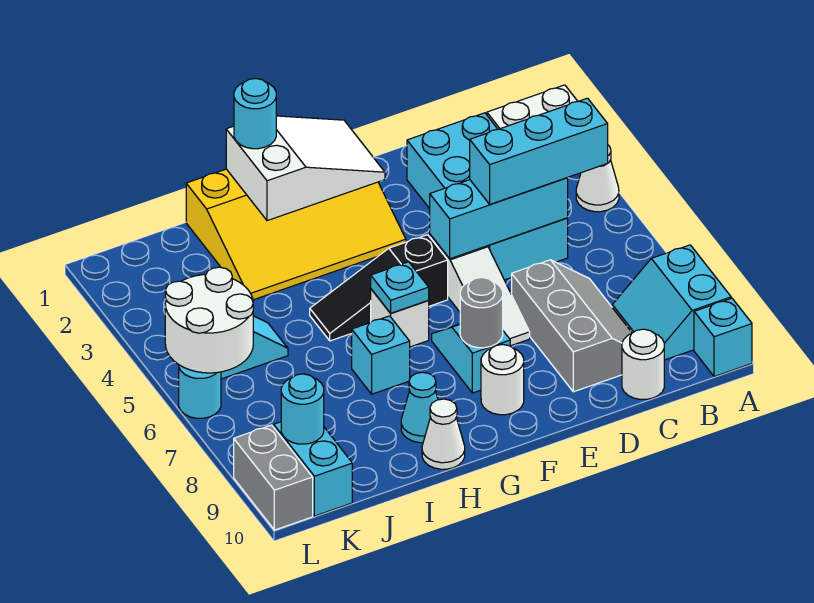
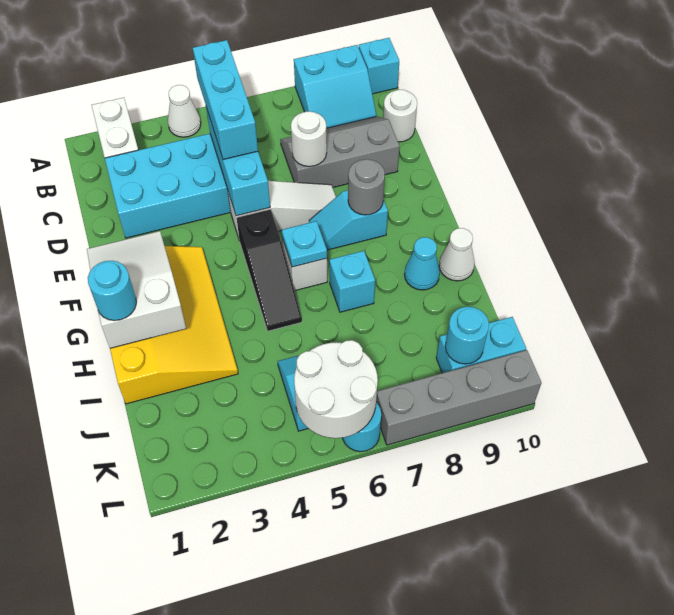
white 1x1 round brick [481,345,524,415] -> white 1x1 round brick moved to [291,112,327,167]
grey 1x2 brick [234,425,313,530] -> grey 1x4 brick [376,350,542,445]

